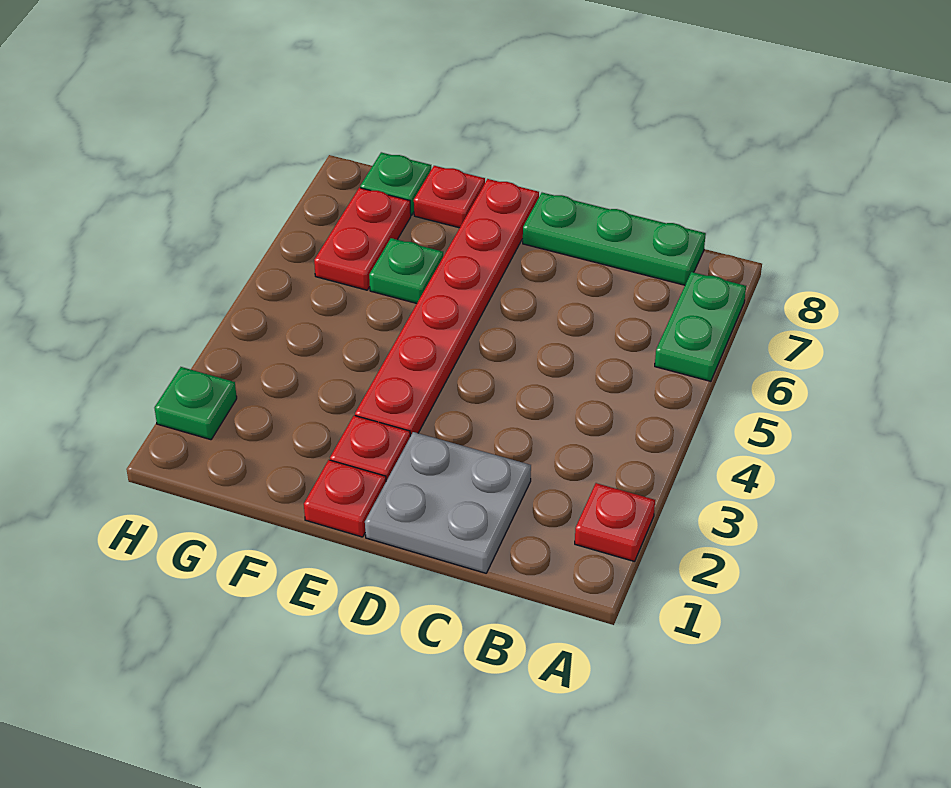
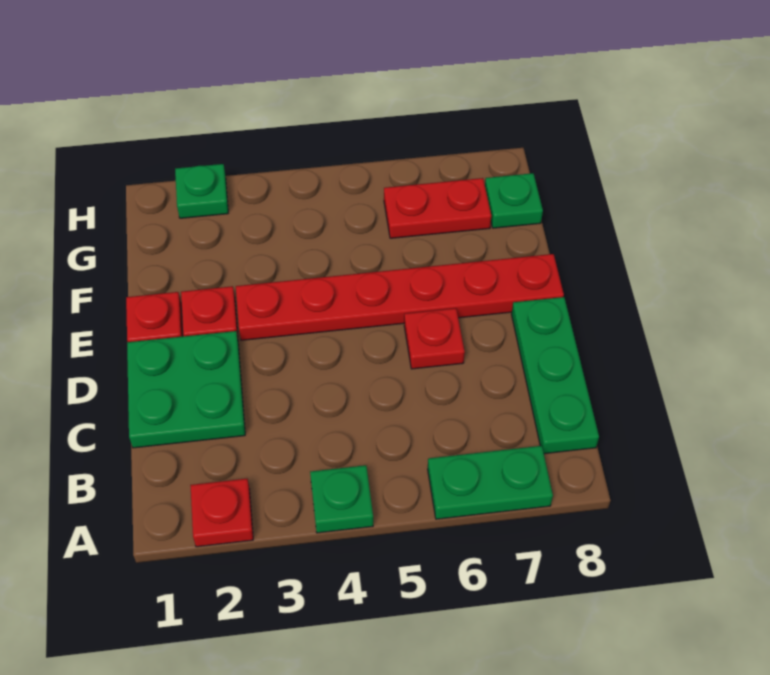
grey 2x2 plate [365,432,531,573] -> green 2x2 plate [127,331,245,448]
green 1x1 plate [369,238,443,303] -> green 1x1 plate moved to [310,465,373,533]
red 1x1 plate [414,166,485,228] -> red 1x1 plate moved to [404,308,465,369]

